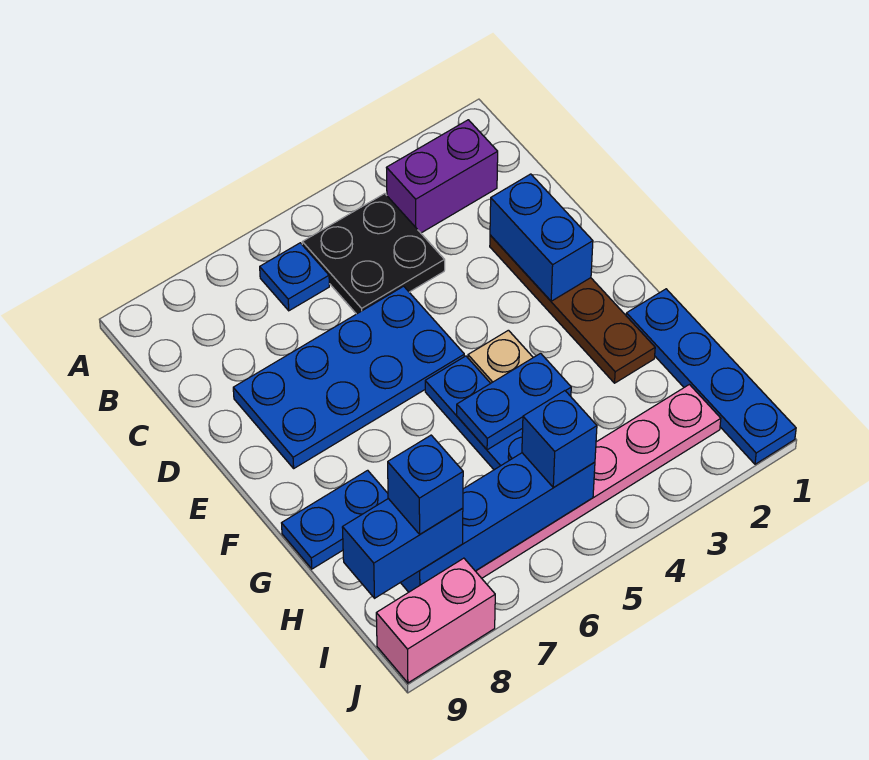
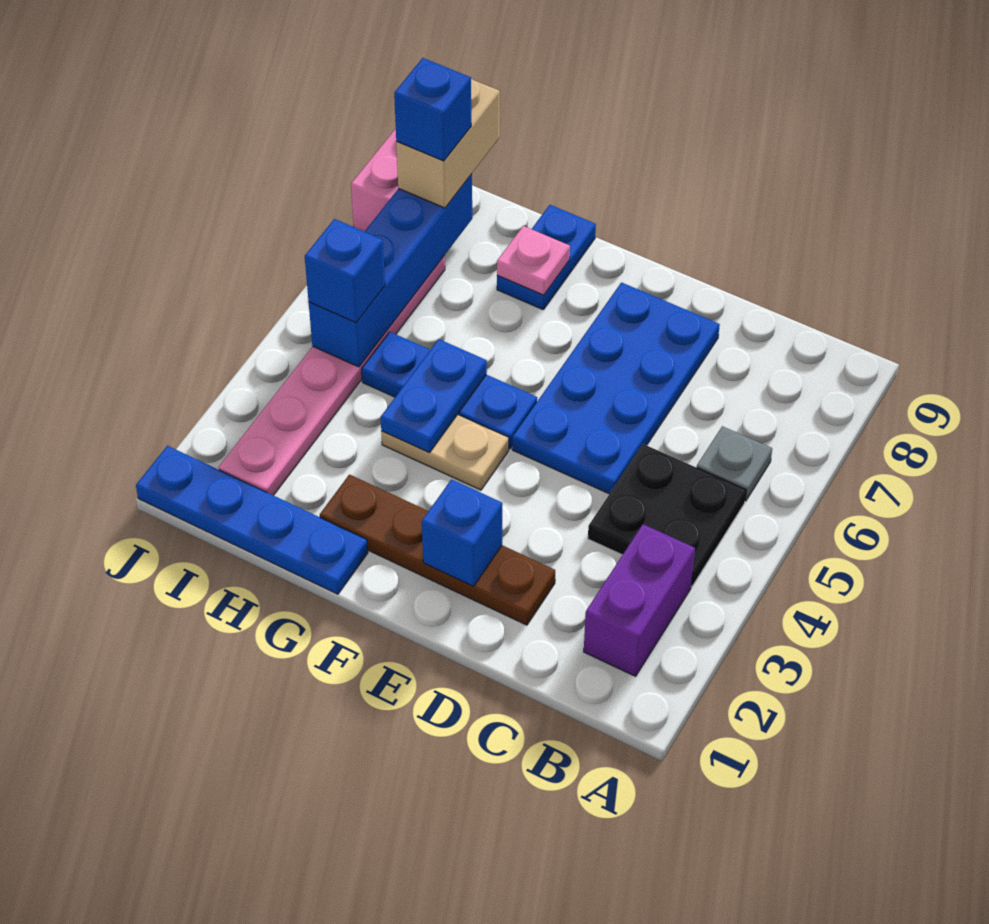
blue 1x1 plate [260,243,329,311] -> grey 1x1 plate [697,426,772,501]
blue 1x2 brick [490,174,593,301] -> blue 1x1 brick [422,480,502,586]
none -> pink 1x1 plate [497,226,570,295]
blue 1x2 brick [342,499,463,598] -> tan 1x2 brick [396,79,500,208]

